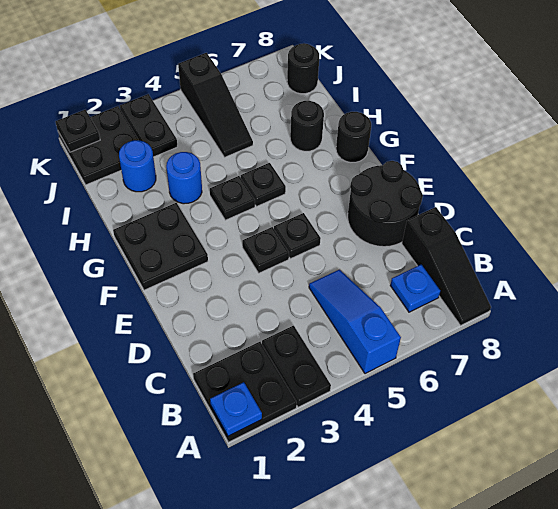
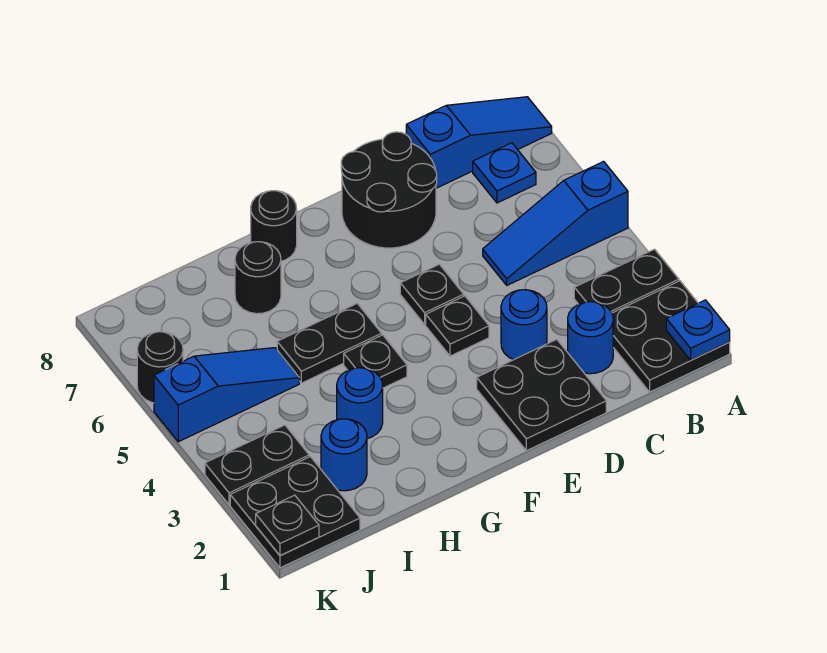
black 1x3 slope [402,207,491,325] -> blue 1x3 slope [406,97,552,188]
none -> blue 1x1 round brick [568,302,613,374]
none -> blue 1x1 round brick [501,290,547,360]
black 2x2 plate [113,203,208,290] -> black 2x2 plate moved to [477,339,606,451]
black 1x1 plate [241,163,286,207] -> black 1x2 plate [277,304,382,383]
black 1x3 slope [178,53,253,157] -> blue 1x3 slope [154,348,299,442]
black 1x1 round brick [287,43,319,94] -> black 1x1 round brick moved to [137,332,183,403]

